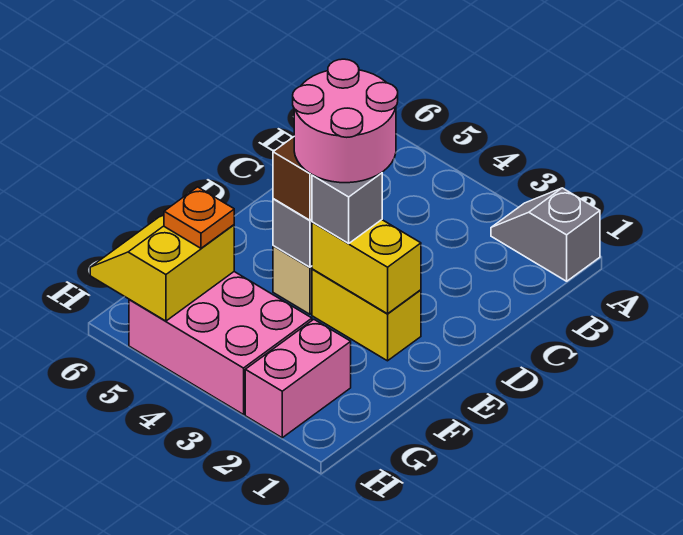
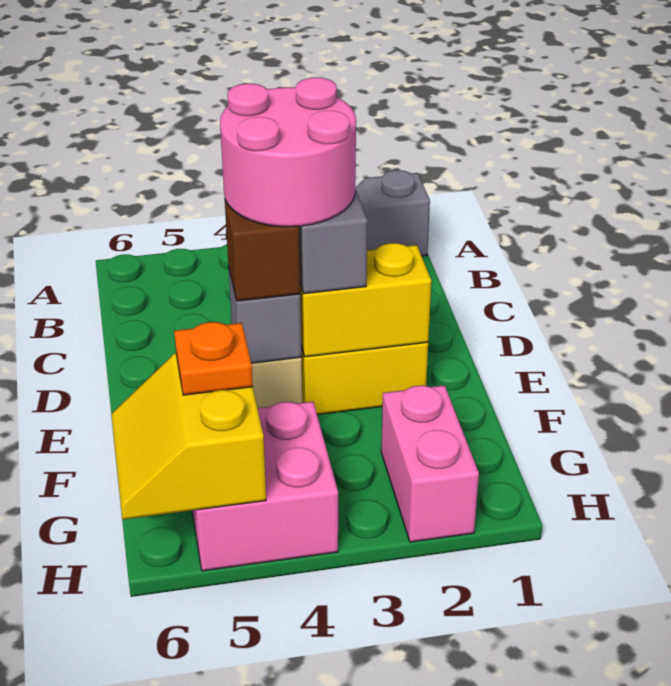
pink 2x3 brick [129,272,312,415] -> pink 2x2 brick [192,401,338,571]

